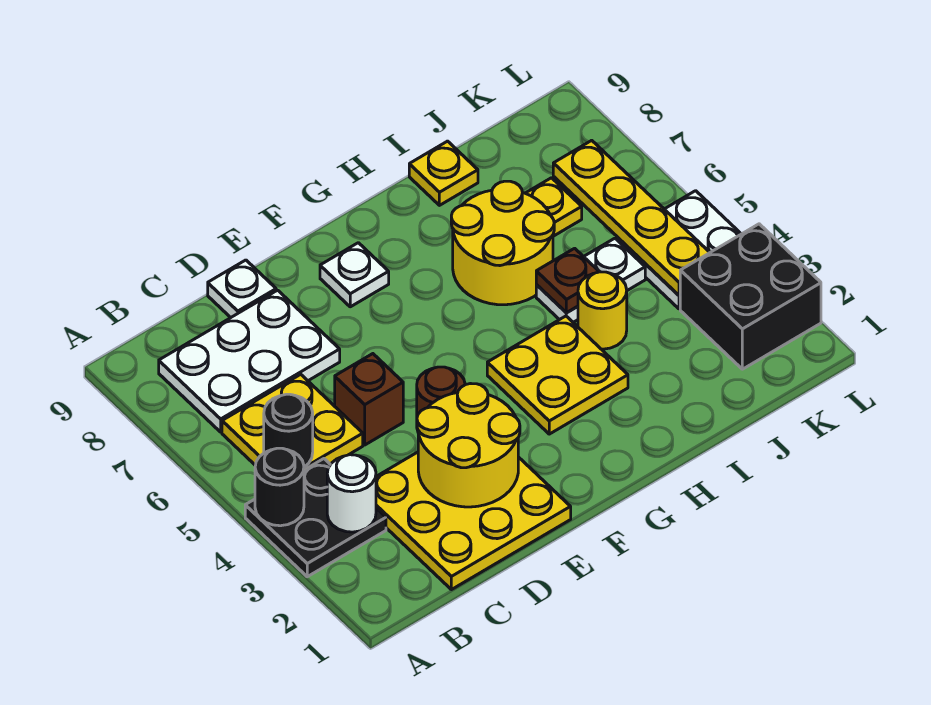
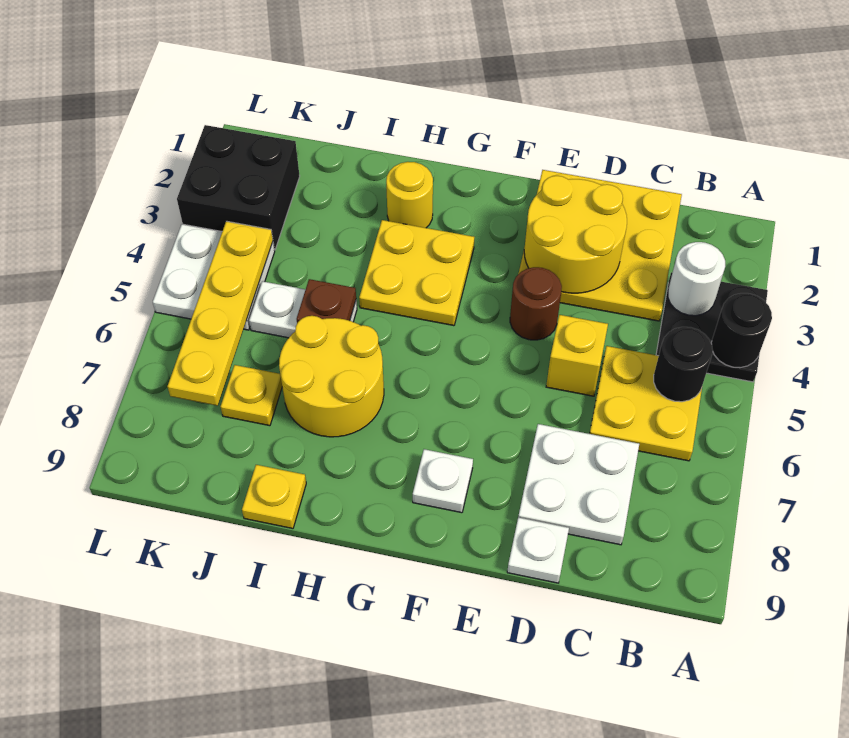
white 2x3 plate [159,290,340,432] -> white 2x2 plate [518,424,639,545]
brown 1x1 brick [335,354,403,445] -> yellow 1x1 brick [546,315,608,396]
yellow 1x1 round brick [578,272,627,349] -> yellow 1x1 round brick moved to [386,162,433,228]

